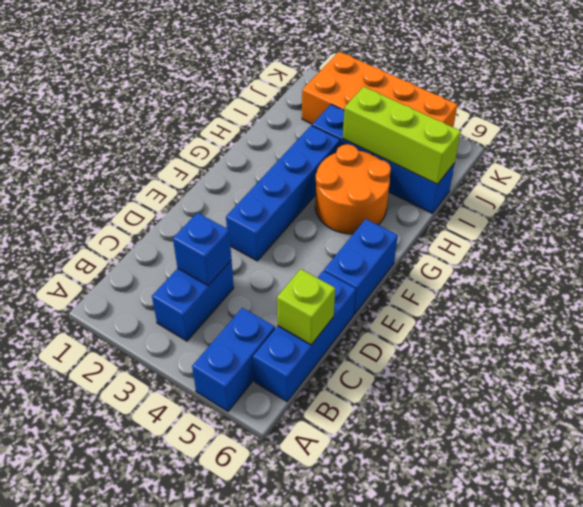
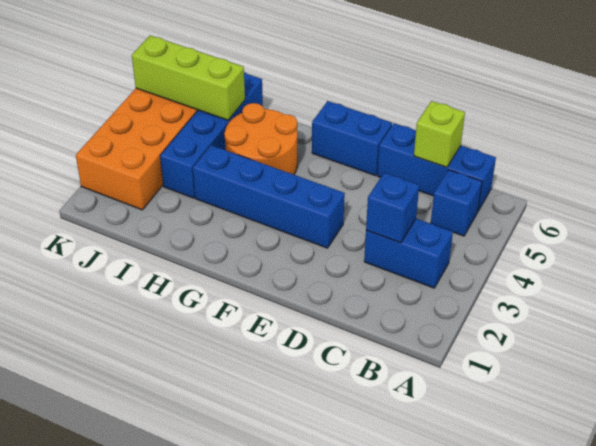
blue 1x2 brick [192,308,275,411] -> blue 1x1 brick [431,170,482,236]
lime 1x3 brick [343,87,461,184] -> lime 1x3 brick turned to [132,35,245,120]

